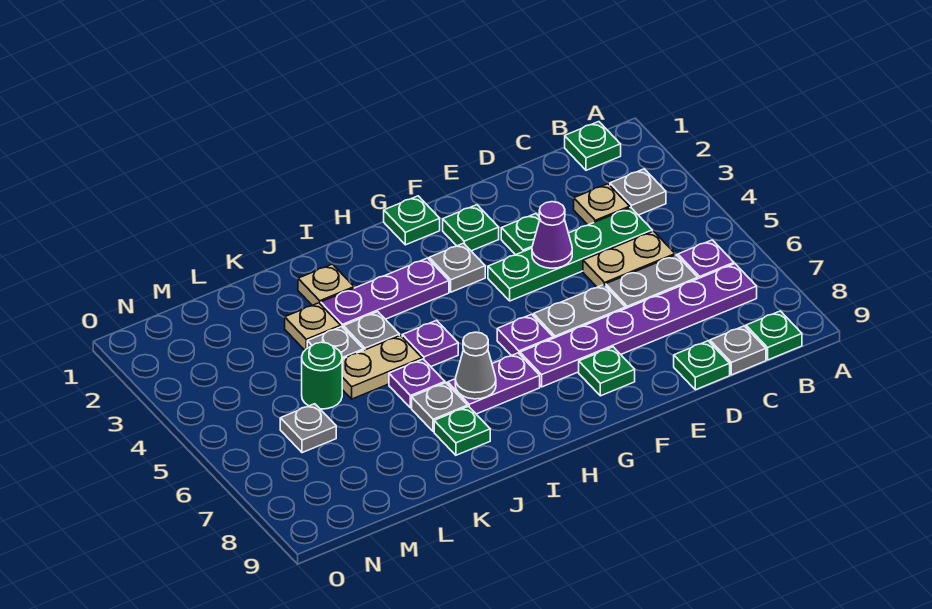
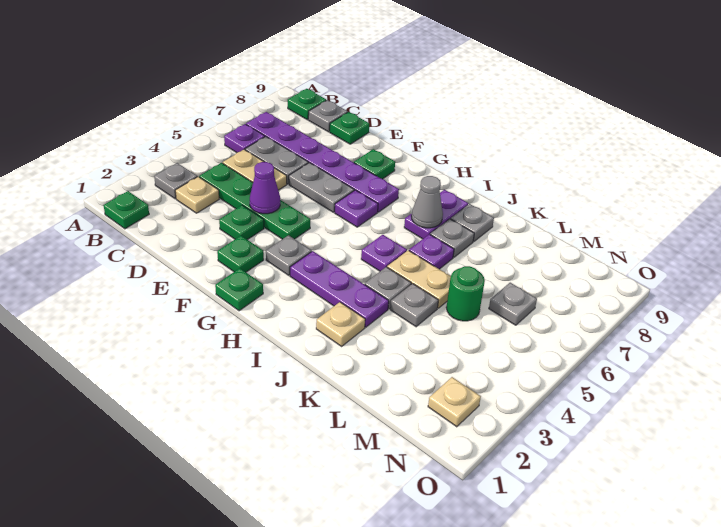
purple 1x2 plate [448,353,540,414] -> purple 1x2 plate turned to [404,190,468,239]
green 1x1 plate [434,407,490,455] -> grey 1x1 plate [451,204,494,242]
tan 1x1 plate [285,303,341,350] -> tan 1x1 plate moved to [428,377,481,427]

